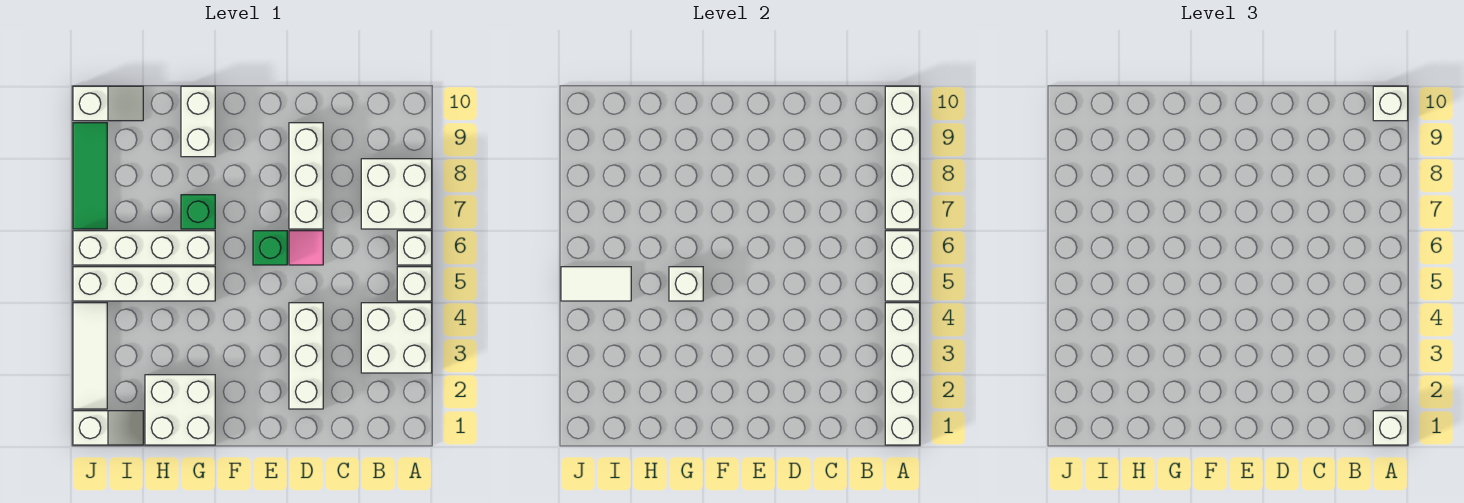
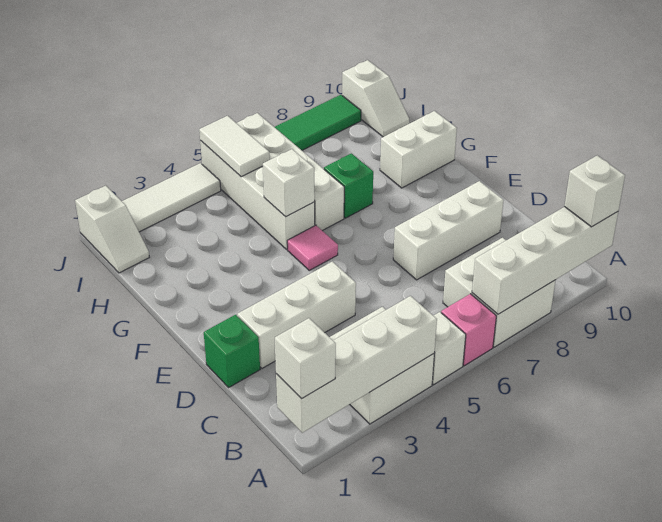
white 1x2 brick [885,231,920,301] -> none
white 1x1 brick [397,231,432,265] -> pink 1x1 brick [441,294,496,366]
pink 1x1 tile [289,231,323,265] -> pink 1x1 tile moved to [287,225,338,270]
green 1x1 brick [253,231,287,265] -> green 1x1 brick moved to [204,315,260,387]
white 2x2 brick [145,375,215,445] -> none

